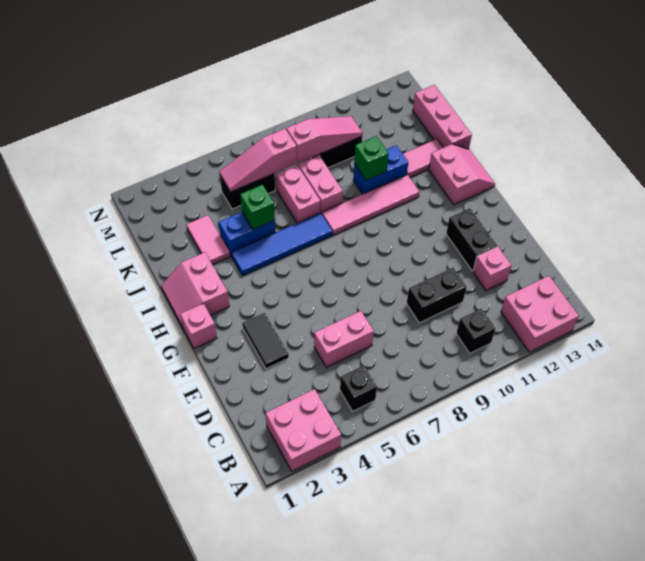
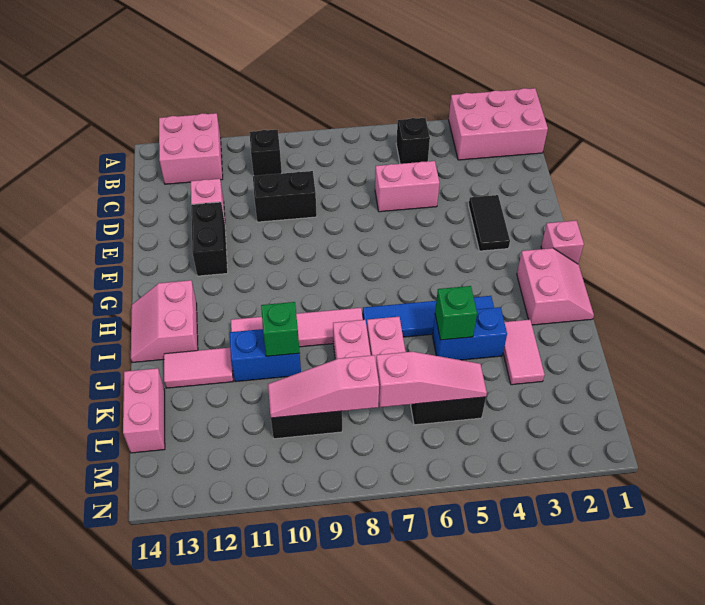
pink 2x2 brick [266,389,341,471] -> pink 2x3 brick [449,88,548,160]
pink 1x3 brick [413,85,472,149] -> pink 1x2 brick [123,368,165,453]

